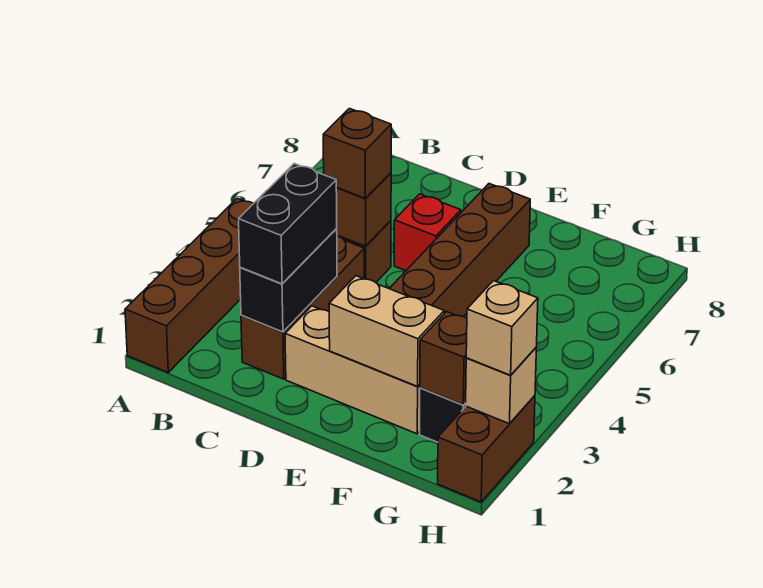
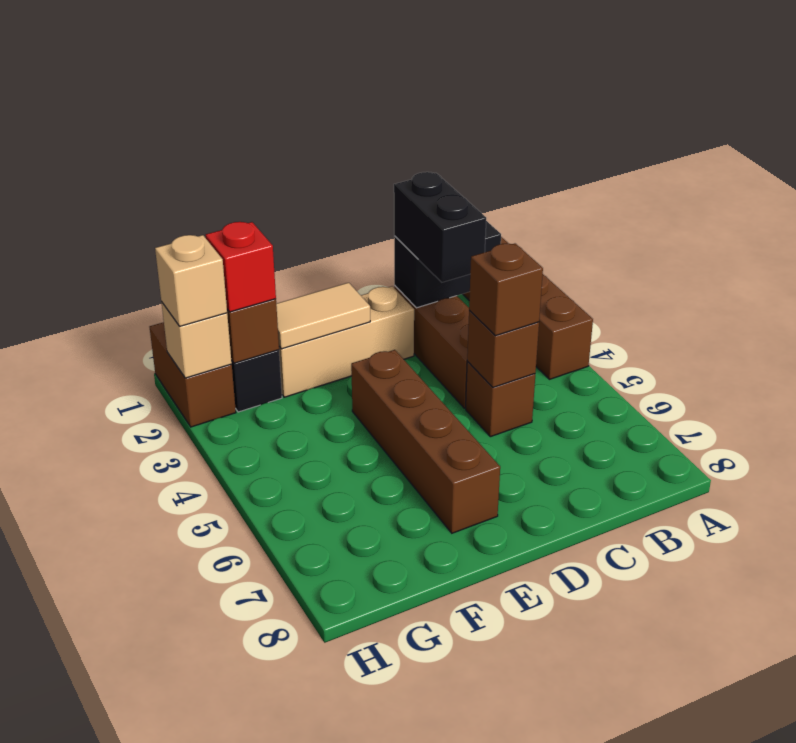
black 1x2 brick [240,229,337,332] -> black 1x2 brick turned to [394,221,501,308]
red 1x1 brick [394,194,461,271] -> red 1x1 brick moved to [206,222,276,312]
tan 1x2 brick [329,276,444,386] -> tan 1x2 tile [276,283,370,349]

